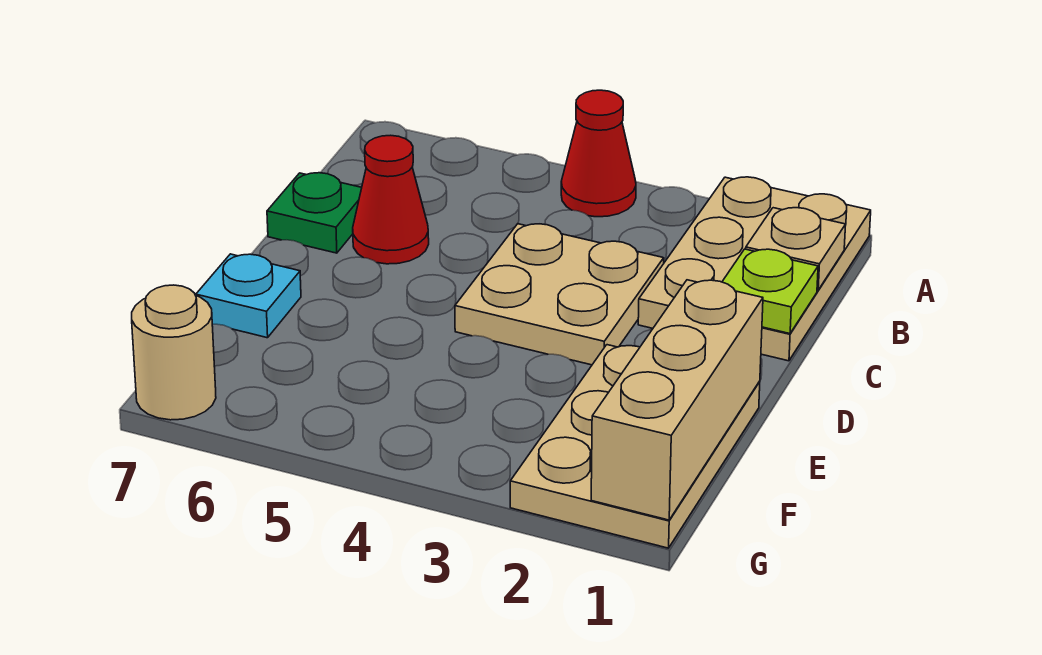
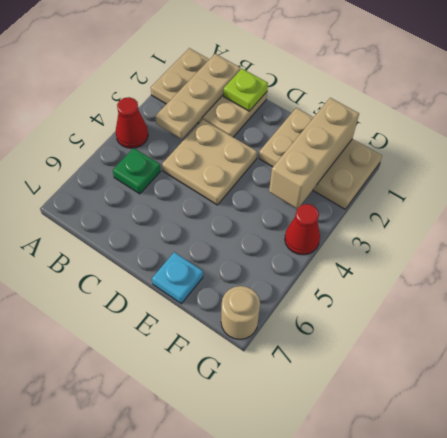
tan 1x1 plate [746,208,846,290] -> tan 1x3 plate [155,54,241,139]
red 1x1 cone [353,135,429,264] -> red 1x1 cone moved to [285,204,320,255]
green 1x1 plate [267,173,362,253] -> green 1x1 plate moved to [113,148,161,194]
tan 1x3 brick [591,280,763,520] -> tan 1x3 brick turned to [269,98,359,209]

